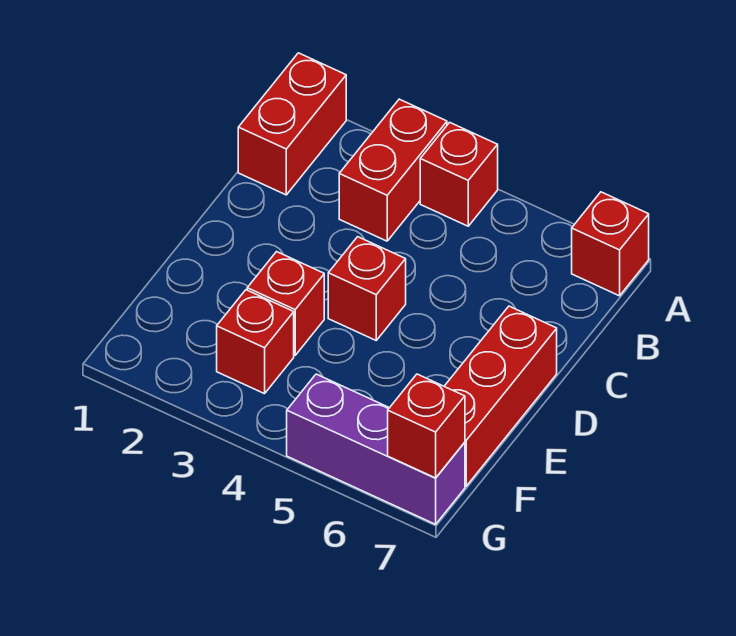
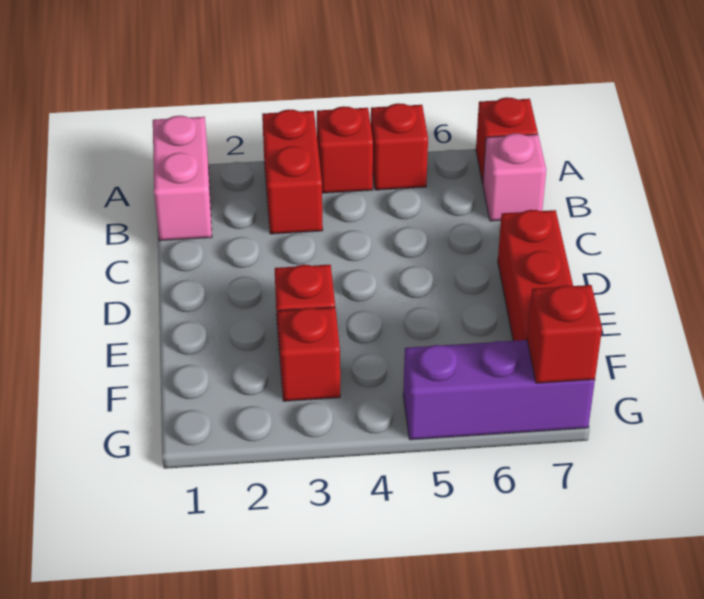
red 1x2 brick [238,53,346,195] -> pink 1x2 brick [153,116,212,241]
none -> pink 1x1 brick [483,133,546,221]
red 1x1 brick [328,237,406,340] -> red 1x1 brick moved to [371,103,428,190]

